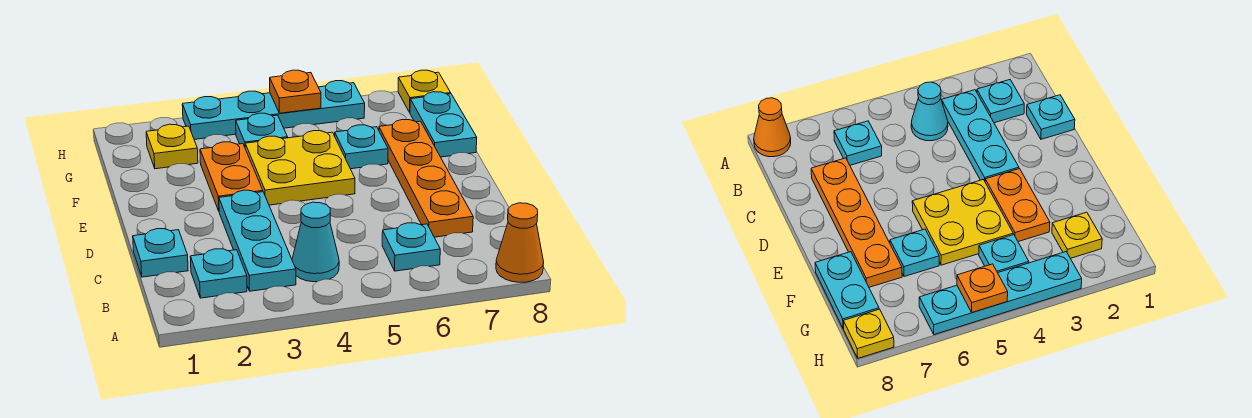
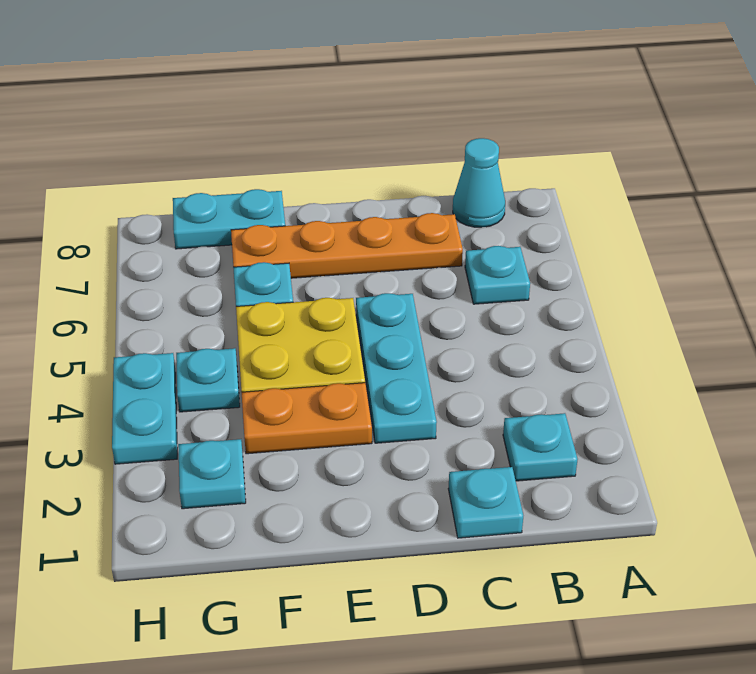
orange 1x1 cone [496,203,544,282] -> none
cyan 1x3 plate [219,190,296,291] -> cyan 1x3 plate turned to [356,293,437,443]
cyan 1x1 cone [292,202,339,282] -> cyan 1x1 cone moved to [453,138,505,227]
yellow 1x1 plate [146,124,198,169] -> cyan 1x1 plate [178,439,246,509]
cyan 1x4 plate [182,81,365,139] -> cyan 1x2 plate [112,353,177,464]
orange 1x1 plate [270,70,321,113] -> none
yellow 1x1 plate [398,70,451,112] -> none

